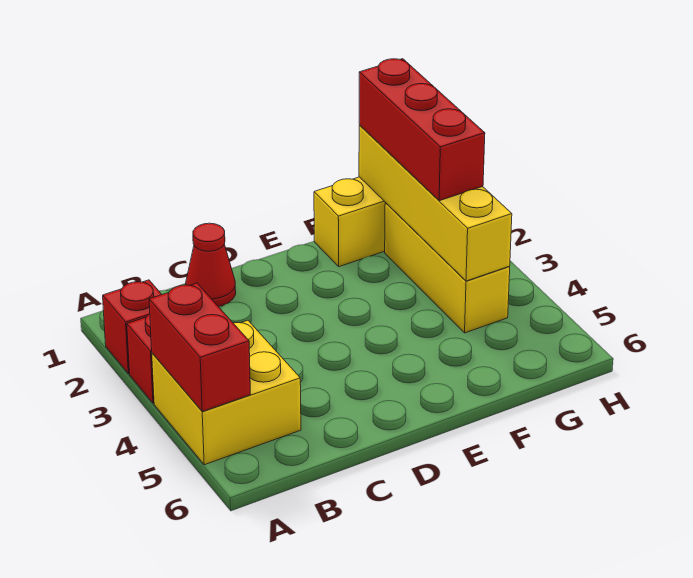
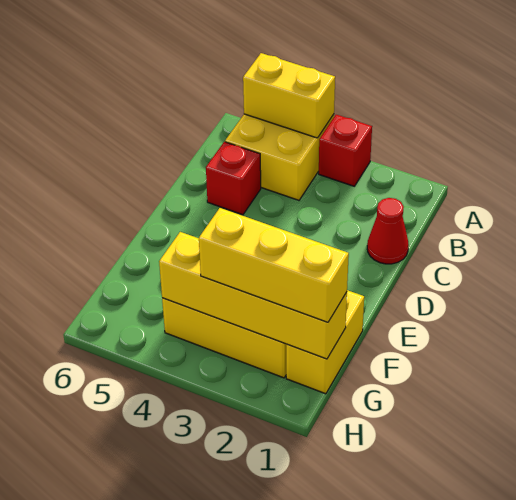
red 1x1 brick [103,280,162,374] -> red 1x1 brick moved to [206,142,261,215]
red 1x2 brick [149,283,251,412] -> yellow 1x2 brick [243,53,335,138]
red 1x3 brick [359,59,485,201] -> yellow 1x3 brick [199,208,349,322]

